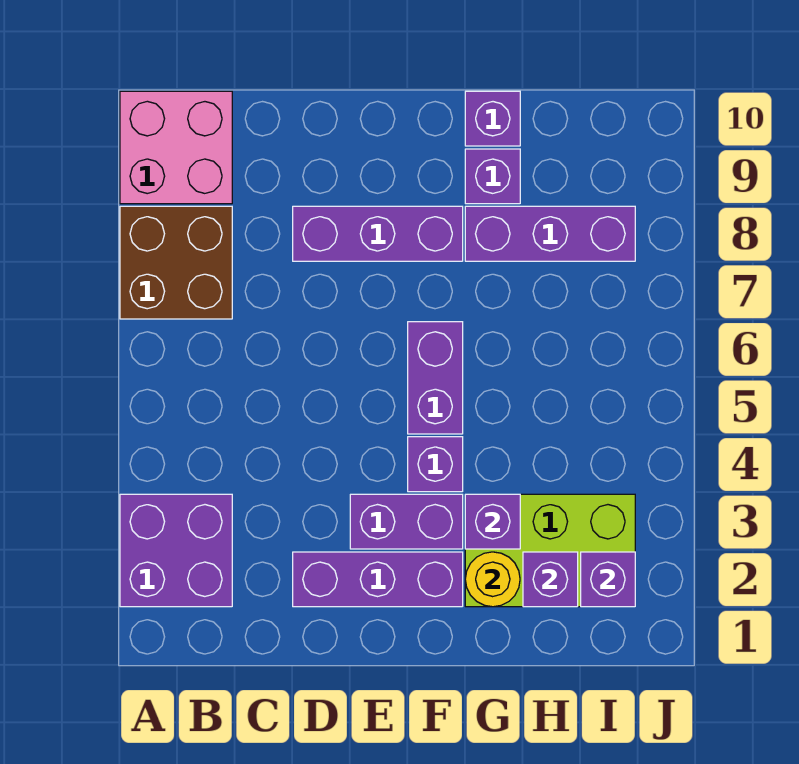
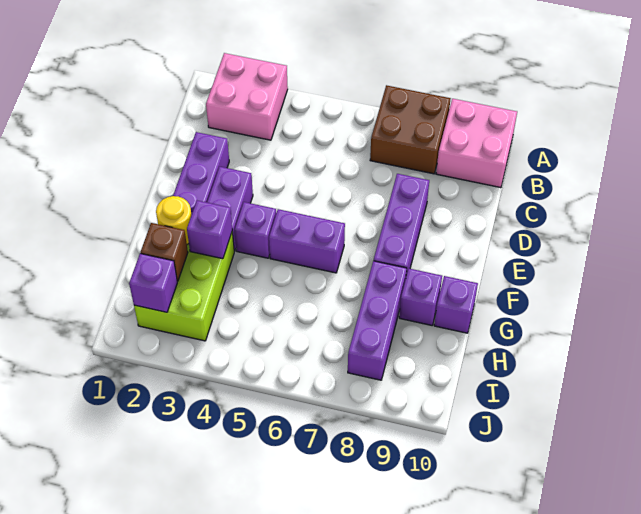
purple 2x2 brick [120,494,232,607] -> pink 2x2 brick [206,53,288,140]
purple 1x1 brick [523,552,578,607] -> brown 1x1 brick [141,223,188,281]

